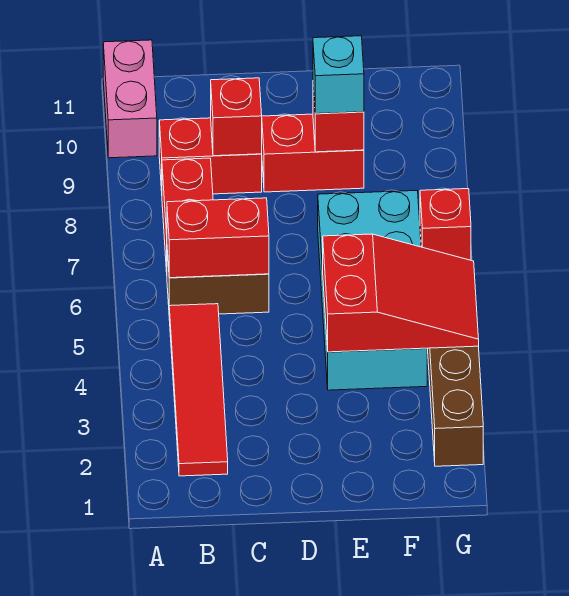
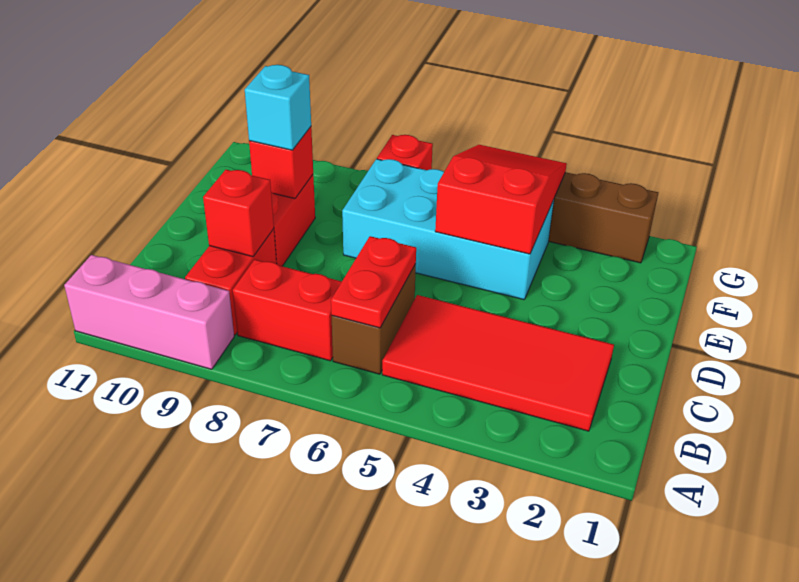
pink 1x2 brick [103,40,157,158] -> pink 1x3 brick [64,255,234,369]
red 1x4 tile [169,304,228,476] -> red 2x4 tile [382,295,614,431]
red 1x2 brick [167,198,269,278] -> red 1x2 plate [331,236,416,328]

